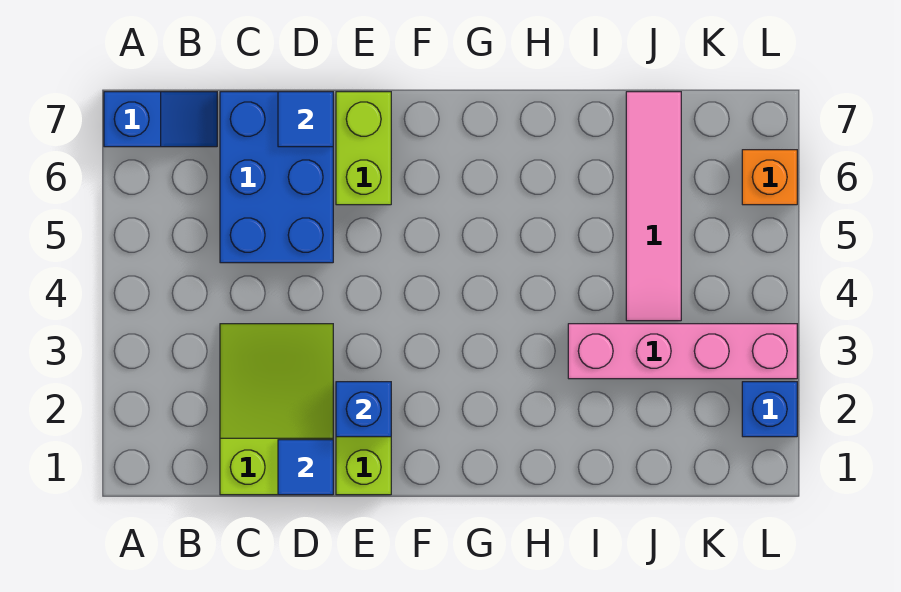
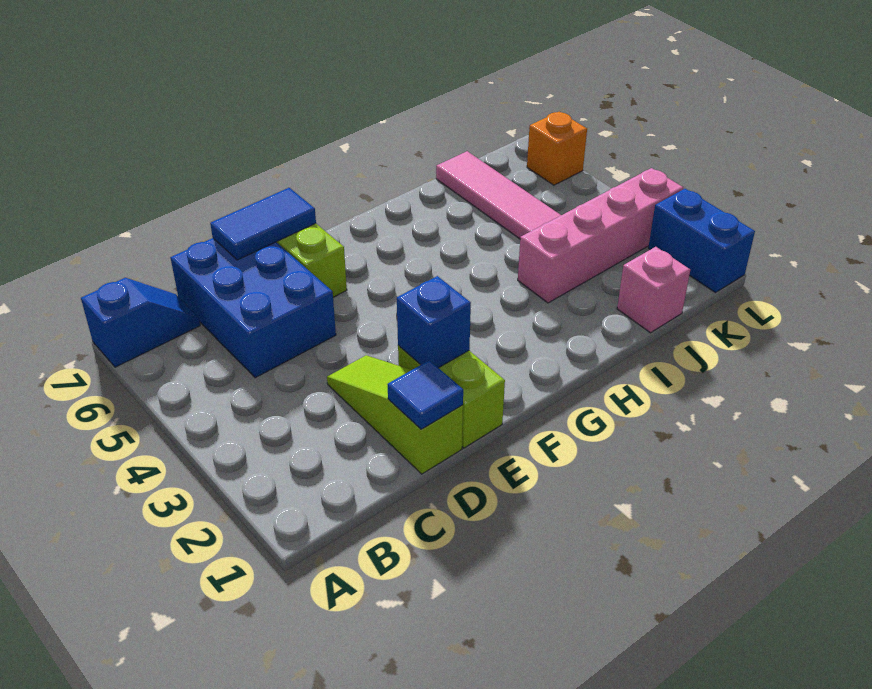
lime 2x3 slope [220,324,333,495] -> lime 1x3 slope [327,355,463,474]
blue 1x1 tile [278,92,333,147] -> blue 1x2 tile [210,188,316,260]
none -> pink 1x1 brick [617,247,690,333]
blue 1x1 brick [742,382,797,437] -> blue 1x2 brick [648,189,755,293]

